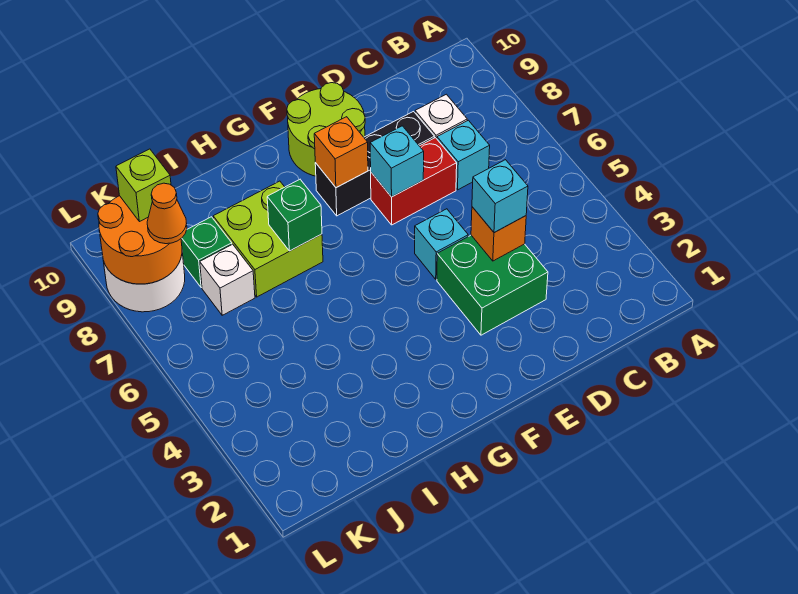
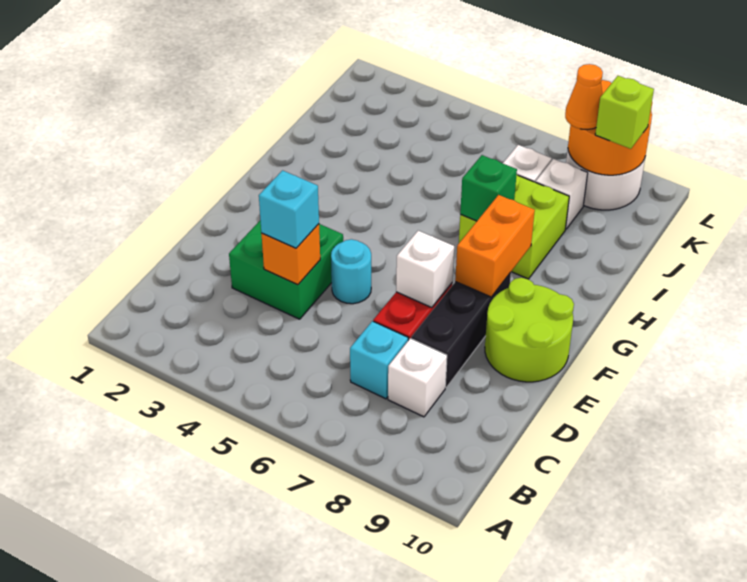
cyan 1x1 brick [415,209,468,279] -> cyan 1x1 round brick [331,239,371,304]
cyan 1x1 brick [370,126,424,197] -> white 1x1 brick [396,231,454,308]
orange 1x1 brick [314,117,368,188] -> orange 1x2 brick [455,195,535,297]
green 1x1 brick [181,217,232,288] -> white 1x1 brick [536,159,588,229]

